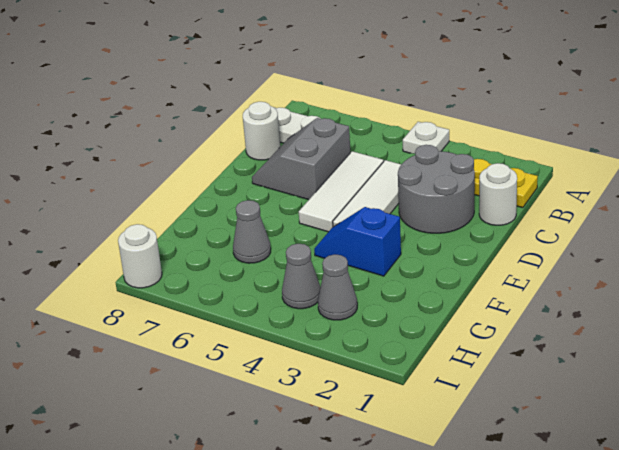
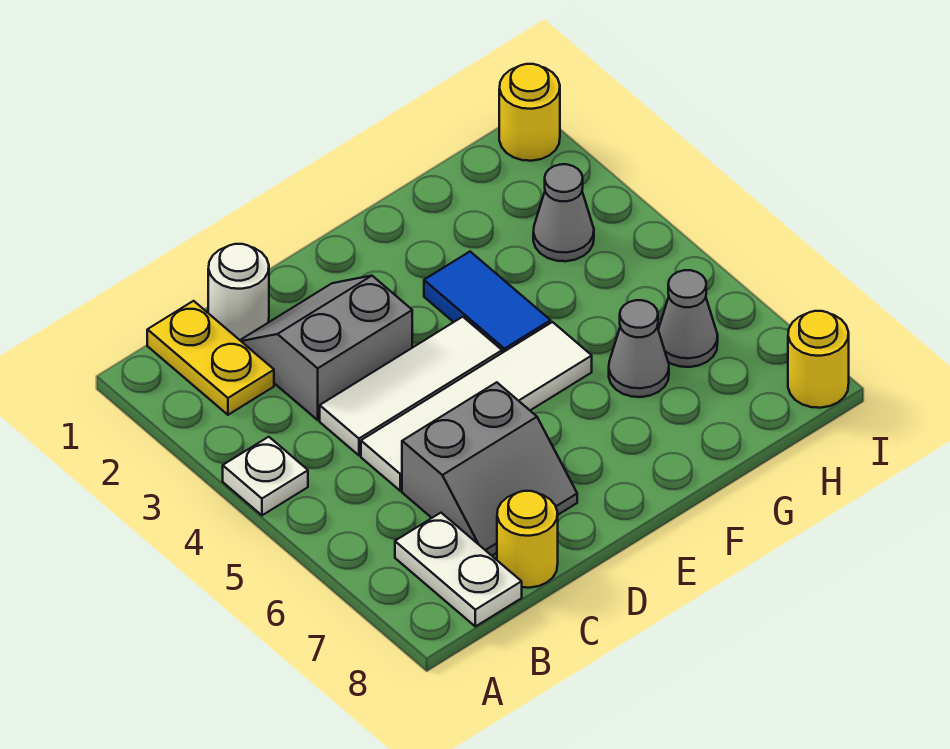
grey 2x2 round brick [398,145,475,233] -> grey 2x2 slope [240,276,412,420]
white 1x3 tile [299,151,384,232] -> white 1x4 tile [361,322,592,491]
white 1x1 round brick [243,102,280,160] -> yellow 1x1 round brick [497,491,558,588]
blue 1x2 slope [314,207,401,276] -> blue 1x2 tile [424,252,551,353]
grey 1x1 cone [282,244,320,309] -> grey 1x1 cone moved to [658,270,718,367]
none -> yellow 1x1 round brick [499,64,560,161]
white 1x1 round brick [118,224,162,288] -> yellow 1x1 round brick [788,311,849,408]

